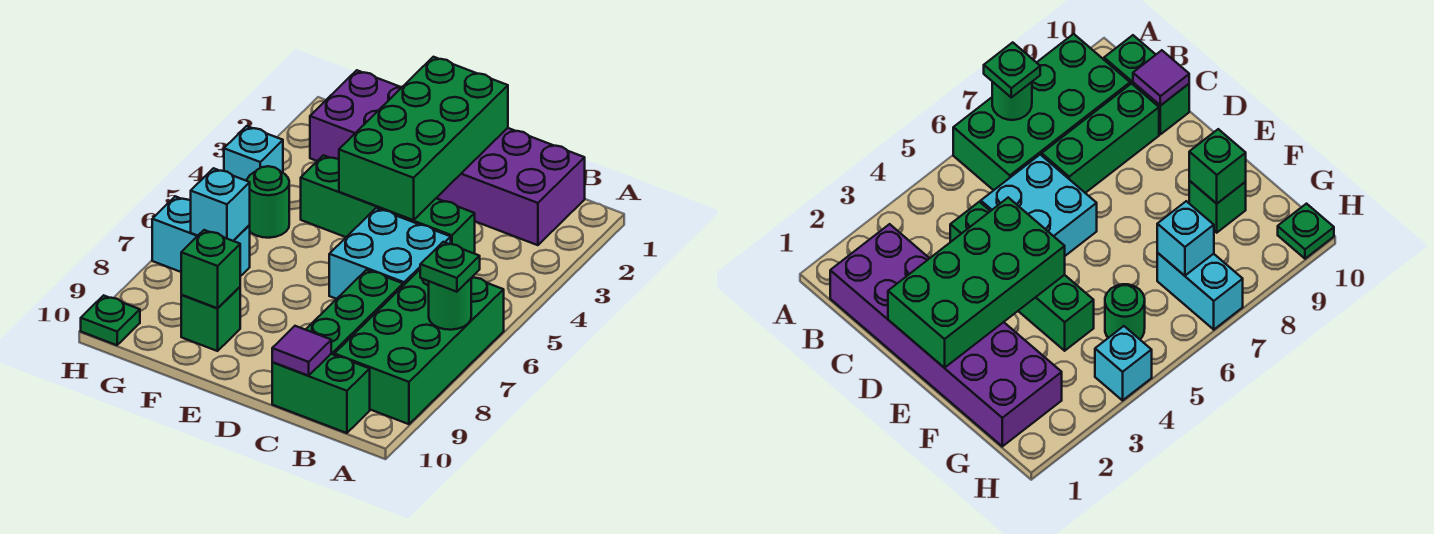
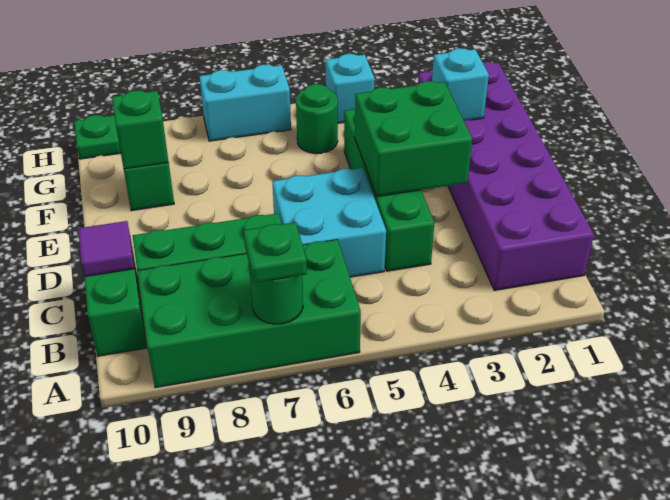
green 2x4 brick [339,57,508,220] -> green 2x2 brick [355,81,472,197]
cyan 1x2 brick [152,197,250,276] -> cyan 1x2 brick turned to [199,65,291,141]
cyan 1x1 brick [191,168,250,241] -> cyan 1x1 brick moved to [432,48,489,121]

